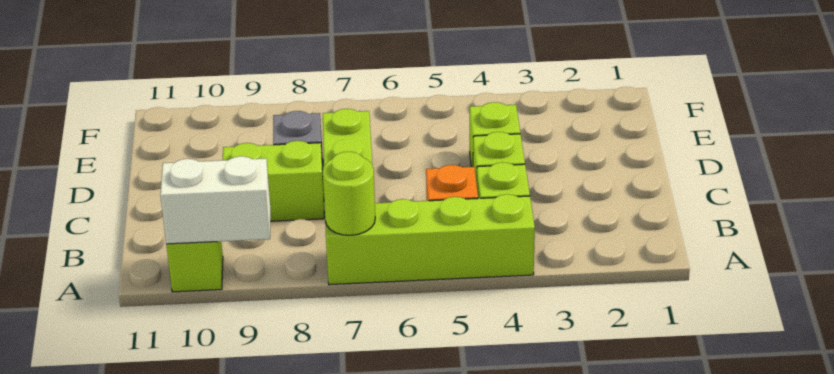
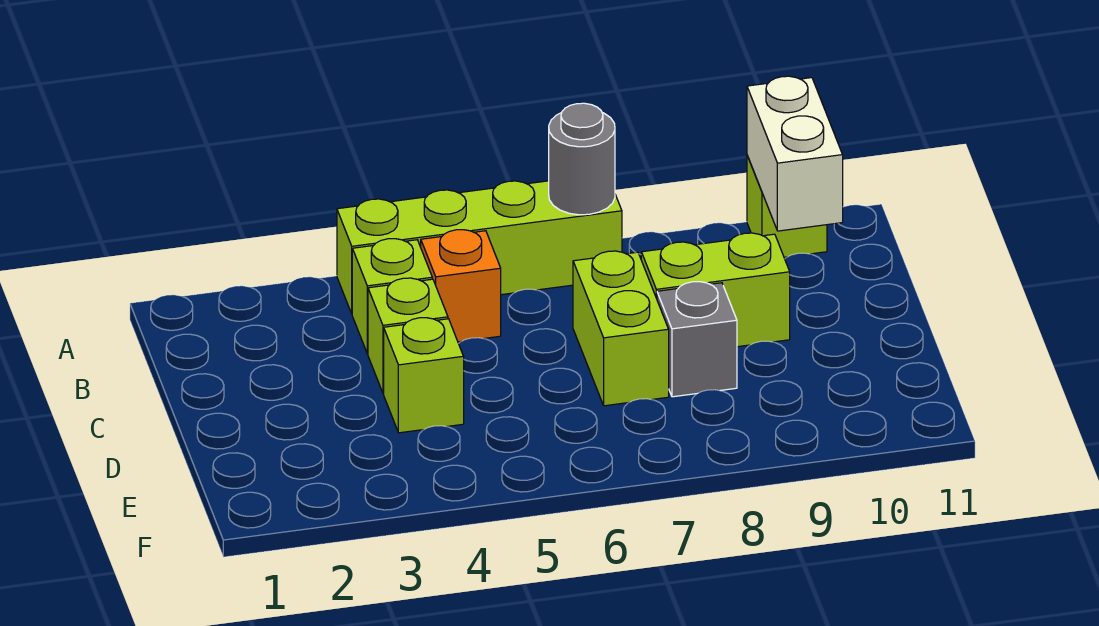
lime 1x1 round brick [323,152,375,235] -> grey 1x1 round brick [549,103,615,215]
white 1x2 brick [160,156,270,244] -> white 1x2 brick turned to [747,76,843,231]

